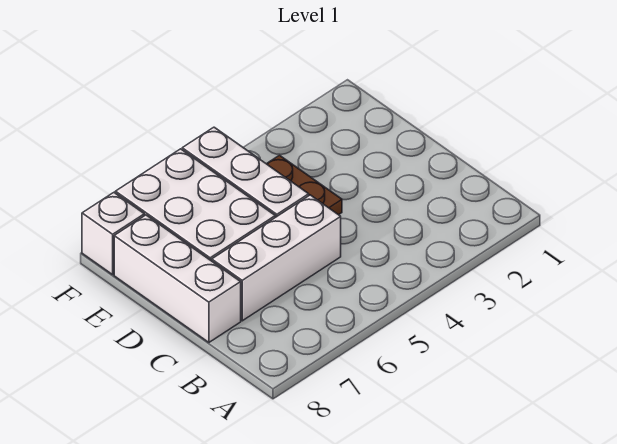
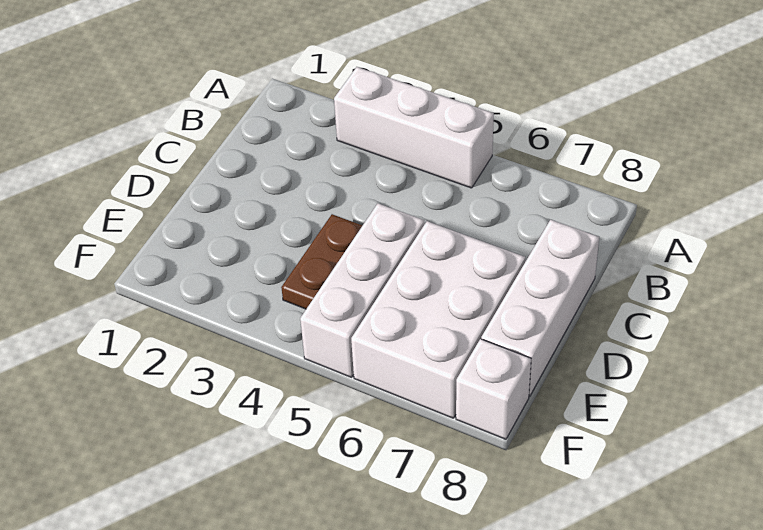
white 1x3 brick [212,195,341,321] -> white 1x3 brick moved to [334,67,494,188]

